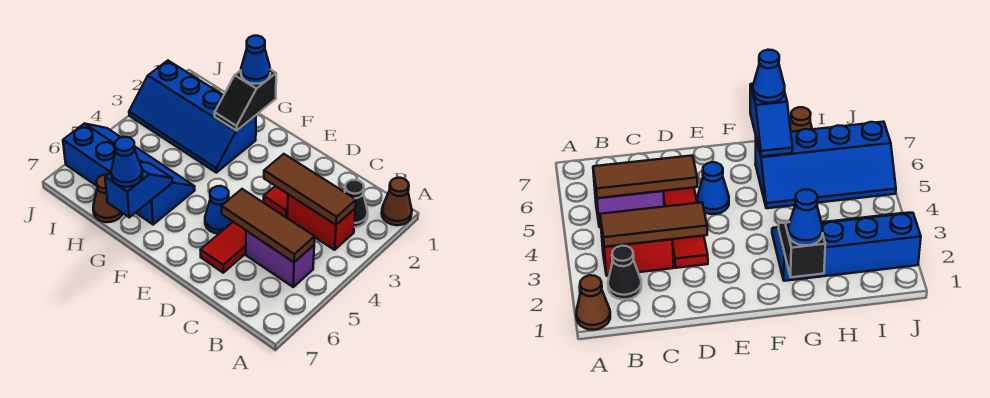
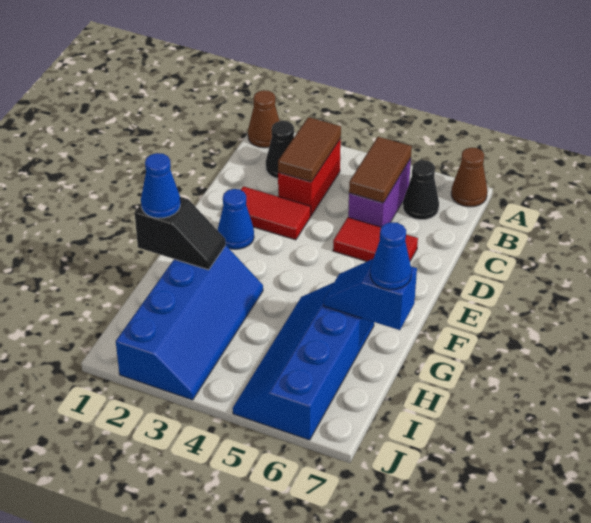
brown 1x3 tile [264,154,356,225] -> brown 1x2 tile [278,117,341,182]
brown 1x3 tile [222,189,315,262] -> brown 1x2 tile [349,137,412,203]
none -> black 1x1 cone [403,160,439,220]
red 1x1 tile [264,186,288,218] -> red 1x2 tile [241,186,311,240]
blue 1x1 cone [205,186,233,234] -> blue 1x1 cone moved to [218,189,254,249]
brown 1x1 cone [93,175,123,222] -> brown 1x1 cone moved to [451,148,487,207]

